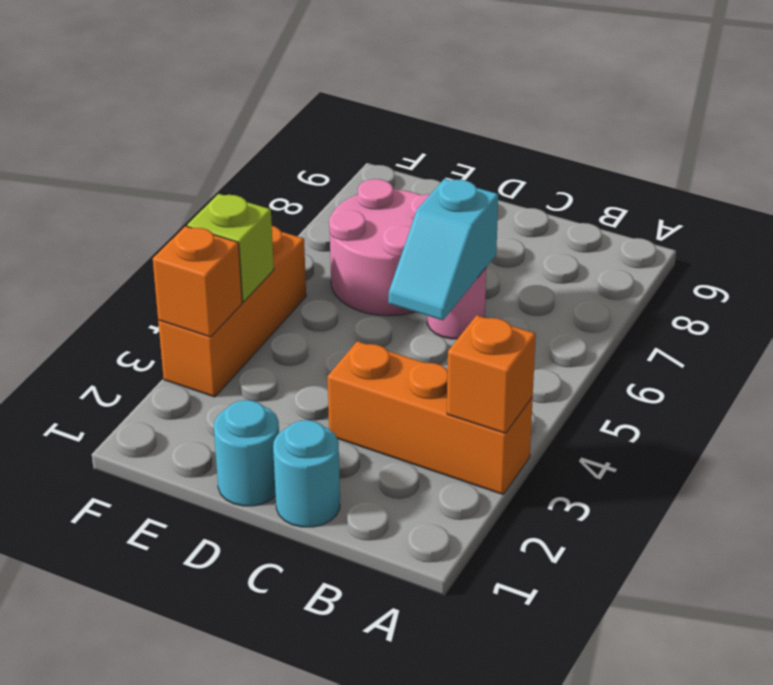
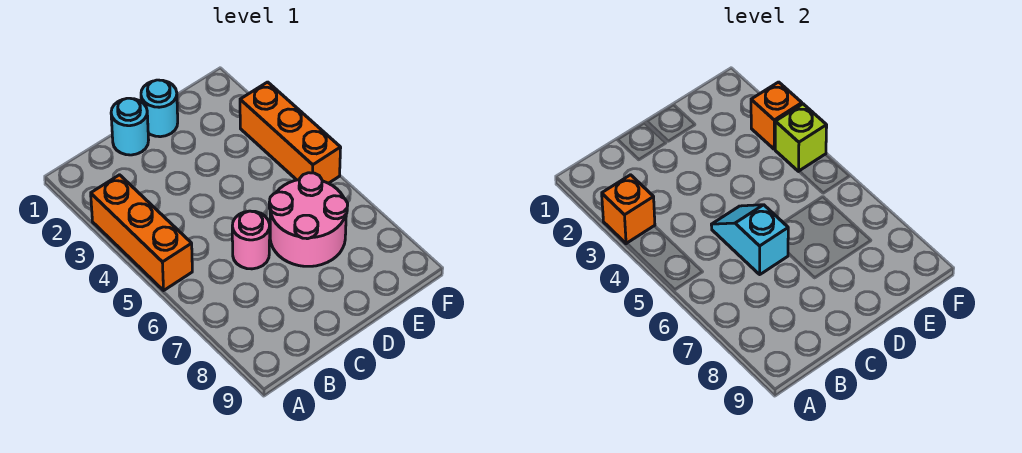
orange 1x3 brick [328,341,533,494] -> orange 1x3 brick turned to [91,175,192,290]

